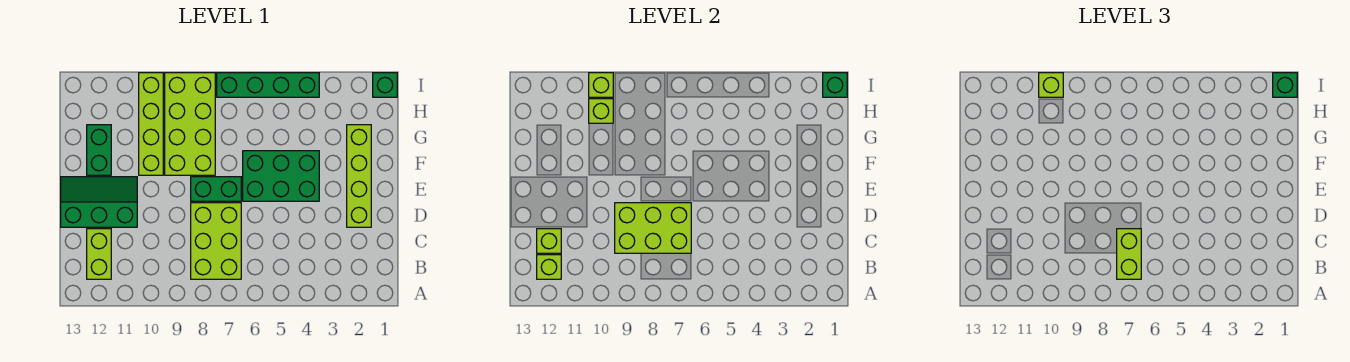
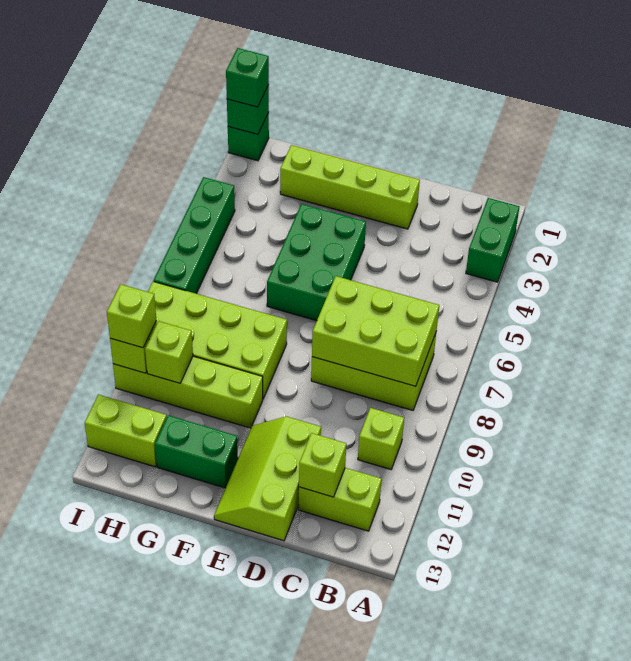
lime 1x2 brick [1117,229,1141,279] -> lime 1x2 brick moved to [85,395,167,467]
lime 1x1 brick [537,255,561,279] -> lime 1x1 brick moved to [358,408,404,469]
lime 2x3 brick [615,203,691,253] -> lime 2x3 brick turned to [312,276,439,386]
green 2x3 slope [61,177,137,227] -> lime 2x3 slope [214,416,321,541]
green 1x2 brick [191,177,241,201] -> green 1x2 brick moved to [466,198,520,282]

